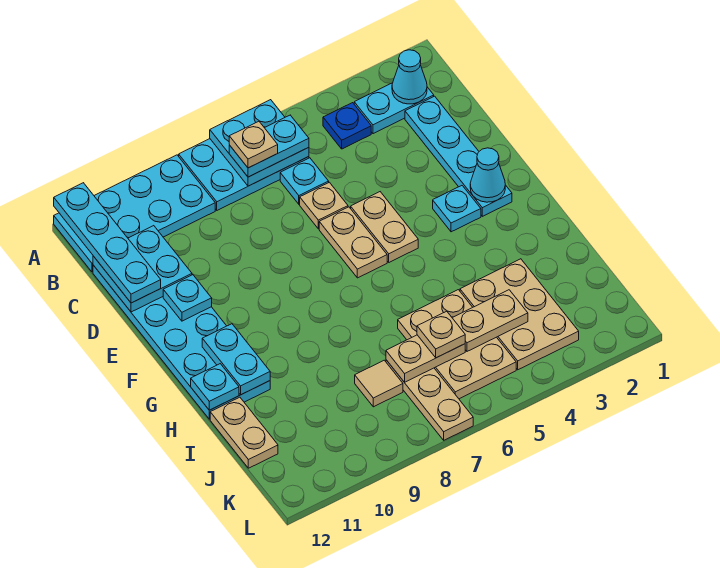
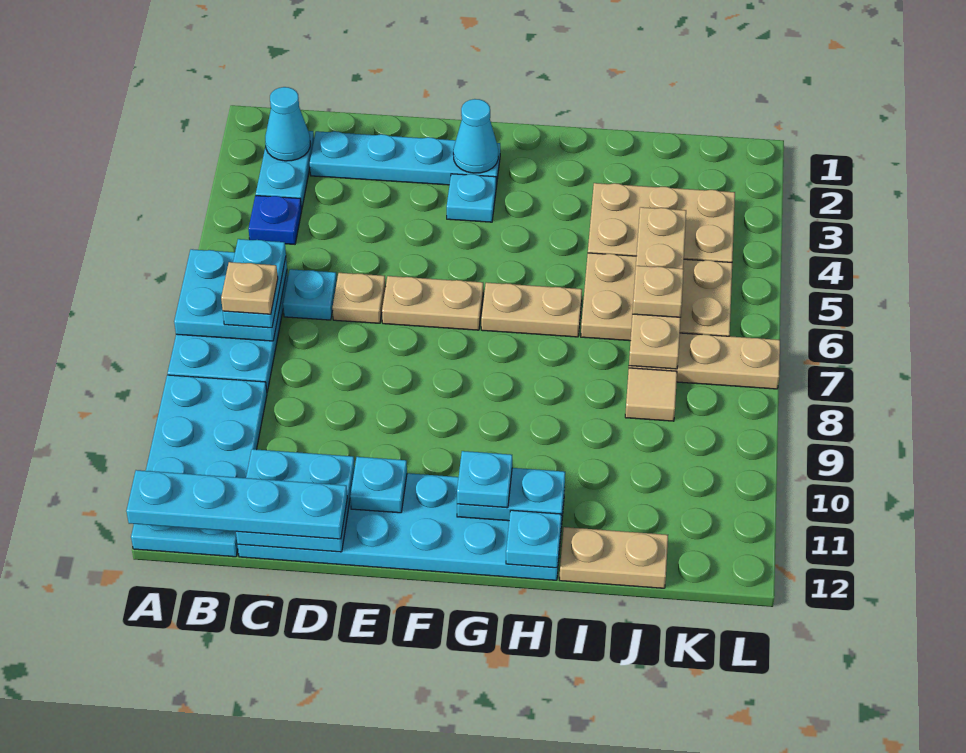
tan 1x2 plate [351,192,418,262] -> tan 1x2 plate moved to [481,283,582,337]
none -> cyan 1x1 plate [457,451,512,508]

